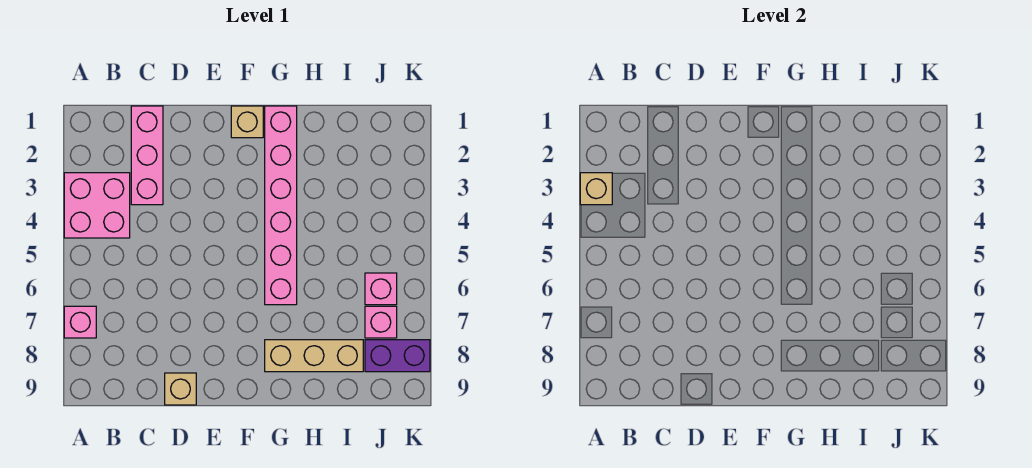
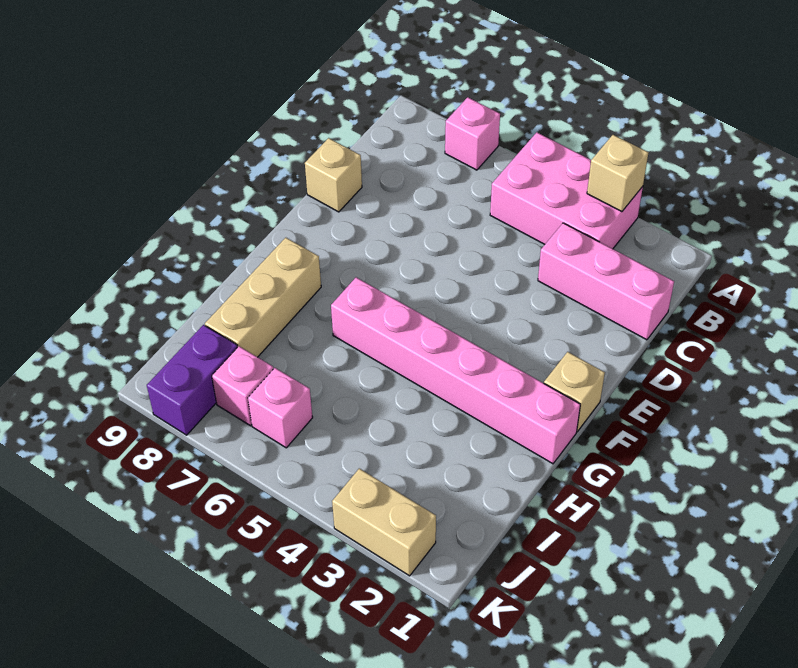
pink 2x2 brick [64,173,130,238] -> pink 2x3 brick [490,132,643,249]
none -> tan 1x2 brick [332,468,436,576]

